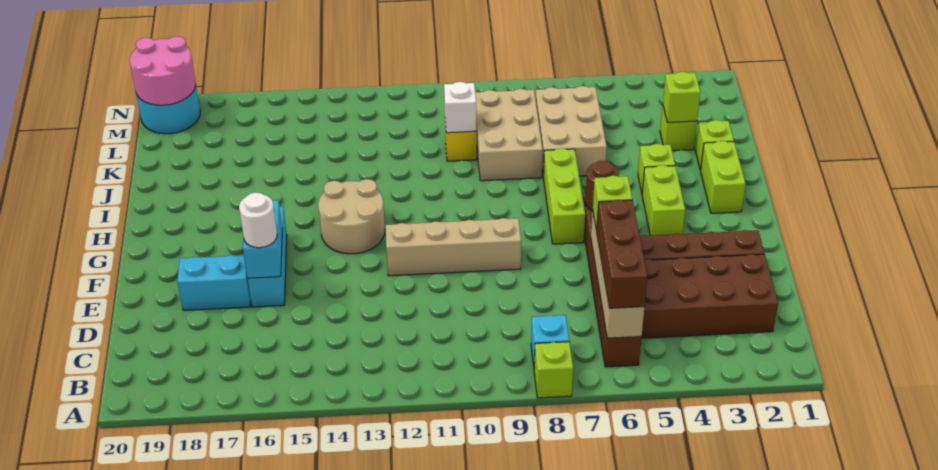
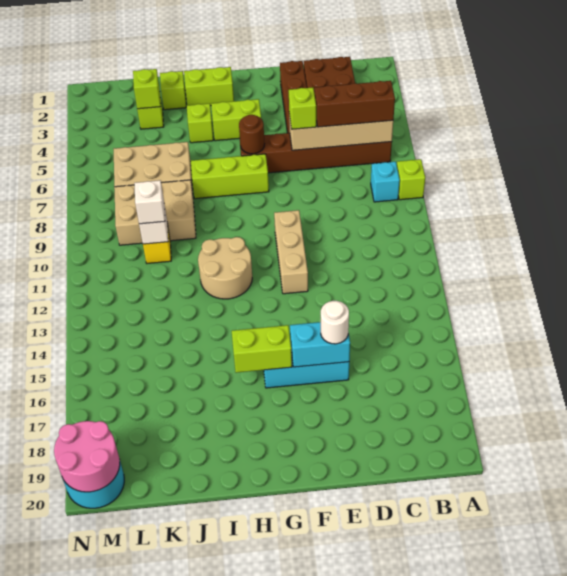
cyan 1x2 brick [178,255,251,310] -> none
tan 1x4 brick [386,218,521,276] -> tan 1x3 brick [274,210,308,294]
tan 2x2 round brick [318,179,385,254] -> tan 2x2 round brick moved to [198,237,252,299]
none -> lime 1x2 brick [232,325,292,373]
none -> white 1x1 brick [134,180,165,224]

